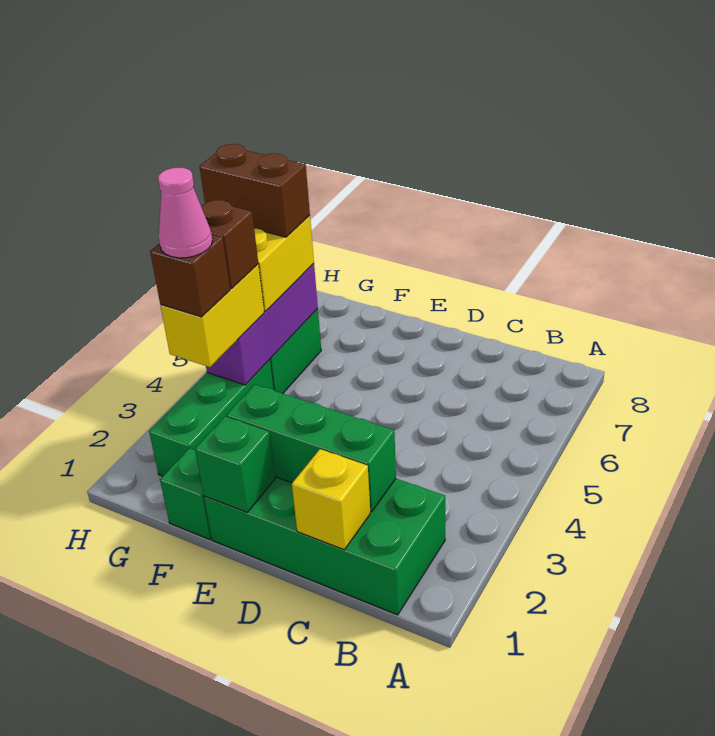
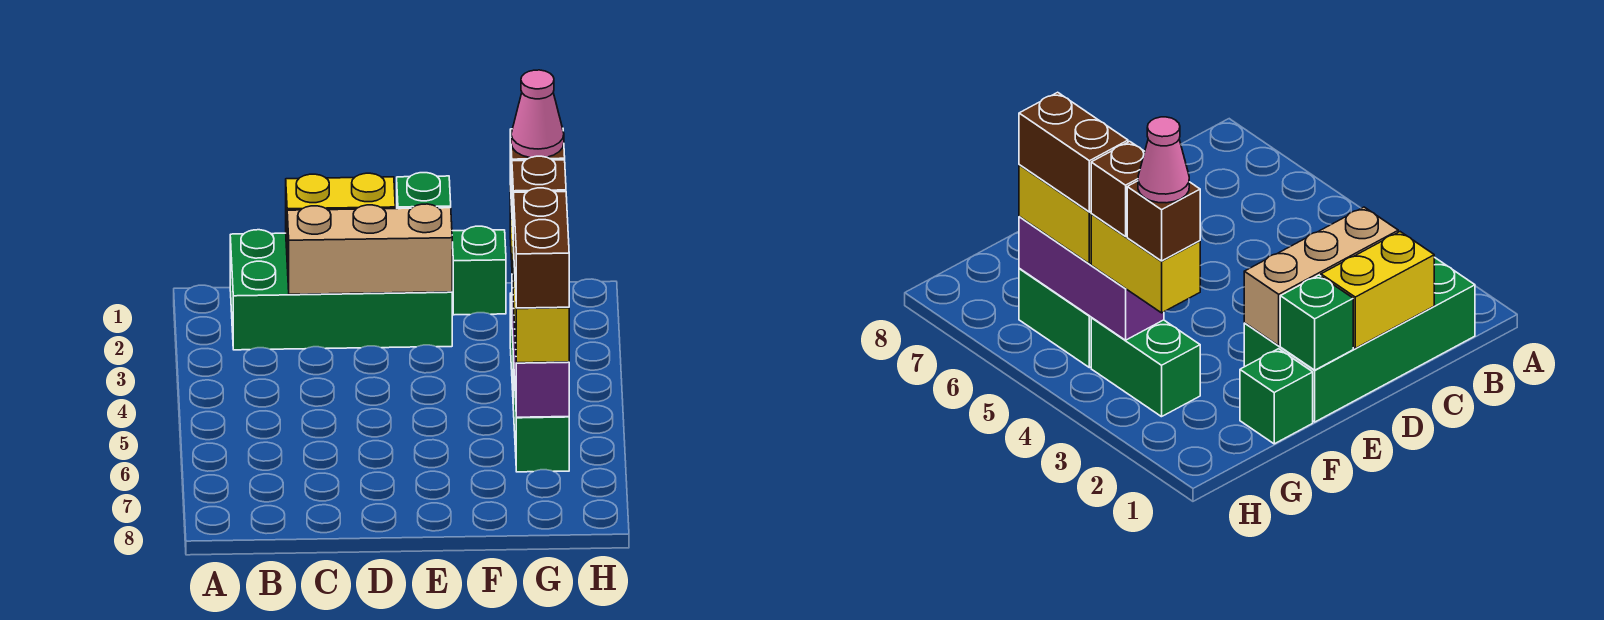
yellow 1x1 brick [292,449,370,550] -> yellow 1x2 brick [286,173,395,248]
green 1x3 brick [227,385,396,512] -> tan 1x3 brick [287,204,452,294]
green 1x3 brick [149,359,274,476] -> green 1x2 brick [1091,318,1200,417]
brown 1x2 brick [199,144,310,237] -> brown 1x2 brick turned to [513,188,569,308]

